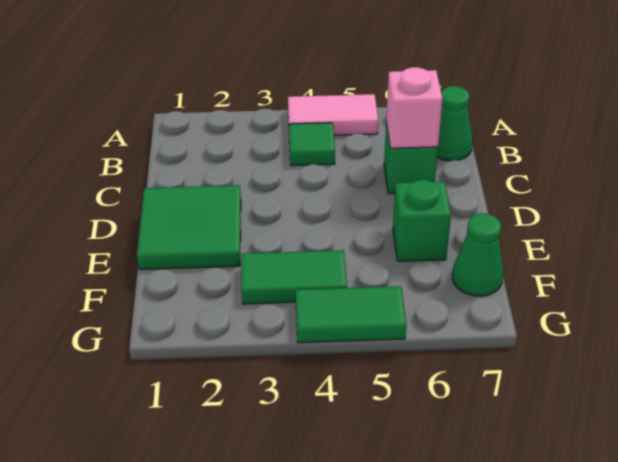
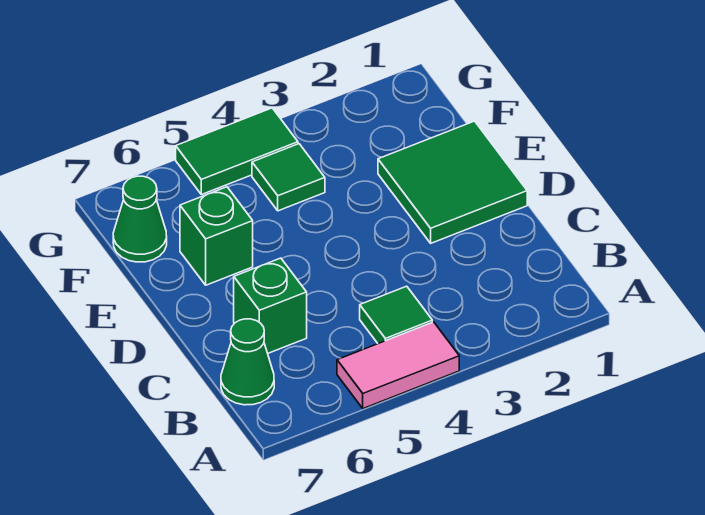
pink 1x1 brick [386,67,443,148] -> none
green 1x2 tile [241,250,347,304] -> green 1x1 tile [252,144,325,211]

